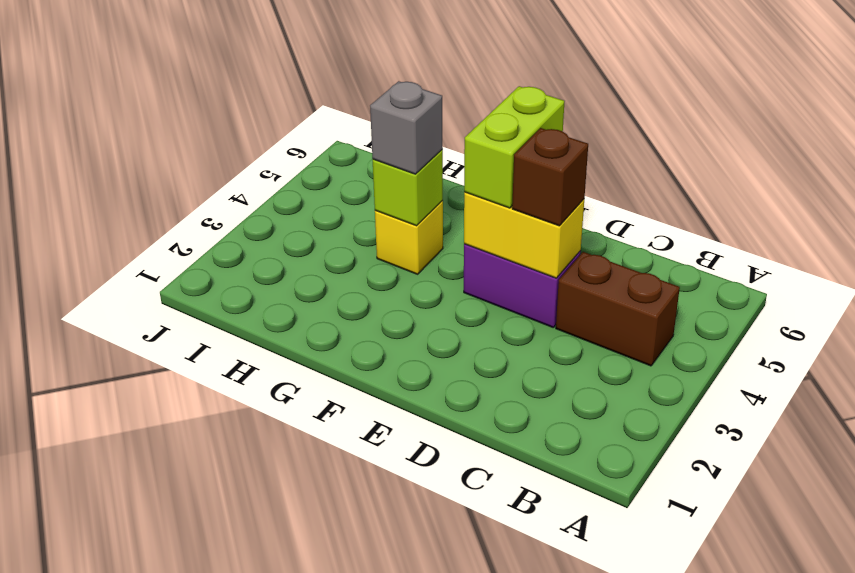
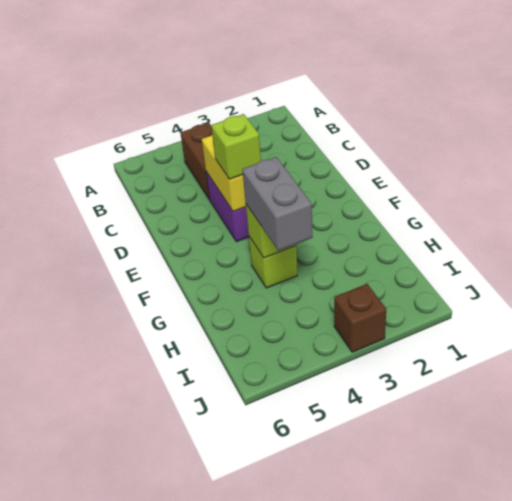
brown 1x1 brick [512,128,588,226] -> brown 1x1 brick moved to [334,284,386,352]
lime 1x2 brick [464,86,565,208] -> lime 1x1 brick [211,114,261,179]
yellow 1x1 brick [375,200,443,274] -> lime 1x1 brick [249,237,298,288]
grey 1x1 brick [370,81,443,174] -> grey 1x2 brick [242,157,313,251]

